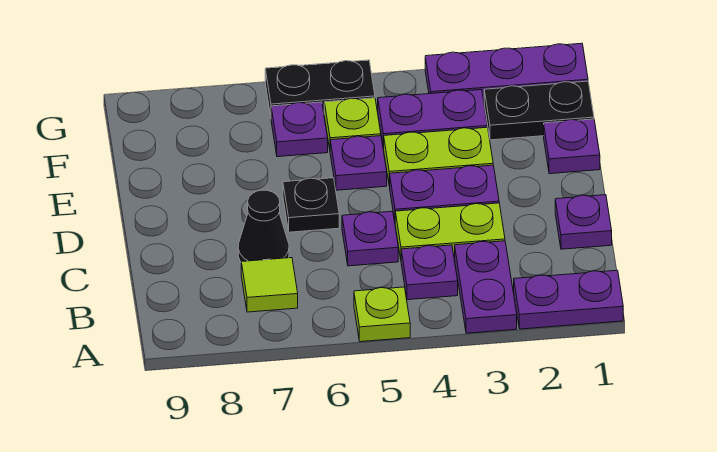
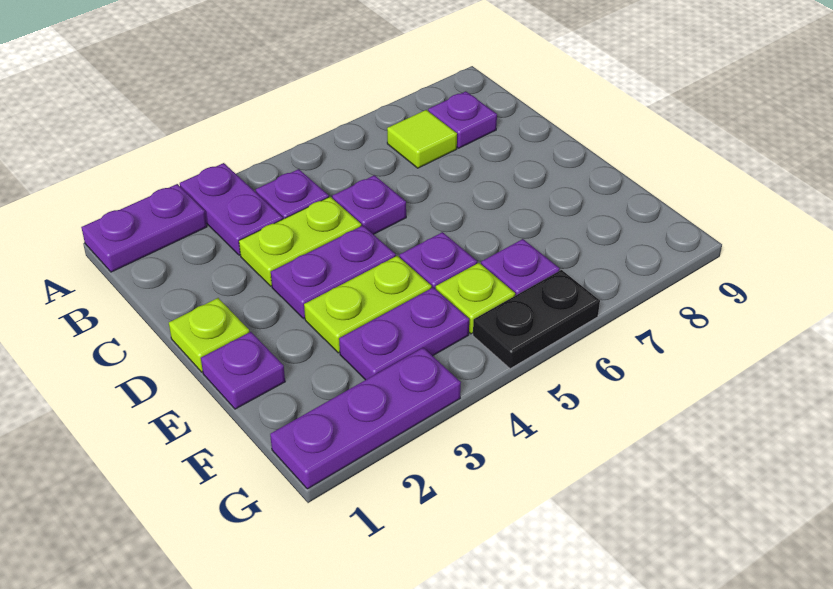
lime 1x1 plate [354,287,410,342] -> lime 1x1 plate moved to [169,298,249,372]
purple 1x1 plate [555,195,612,249] -> purple 1x1 plate moved to [428,91,497,148]
black 1x1 cone [238,190,289,262] -> none
black 1x1 plate [283,178,339,232] -> none
black 1x2 plate [484,81,594,140] -> none

